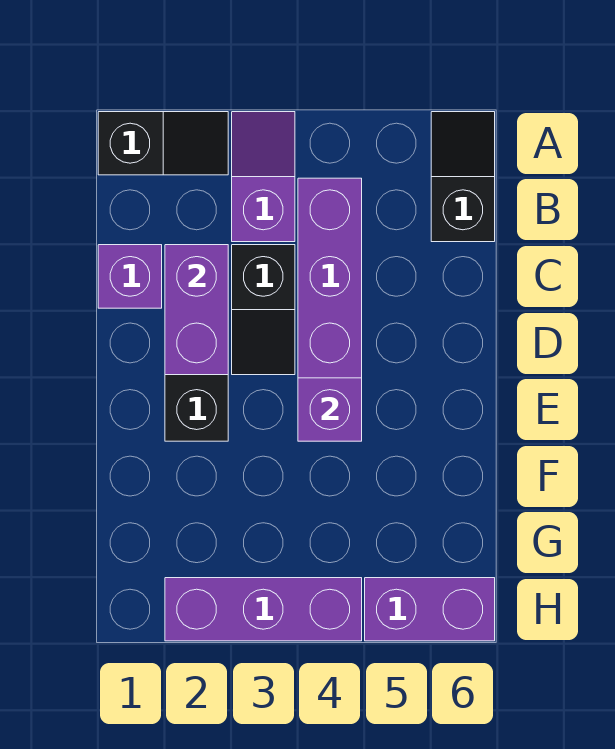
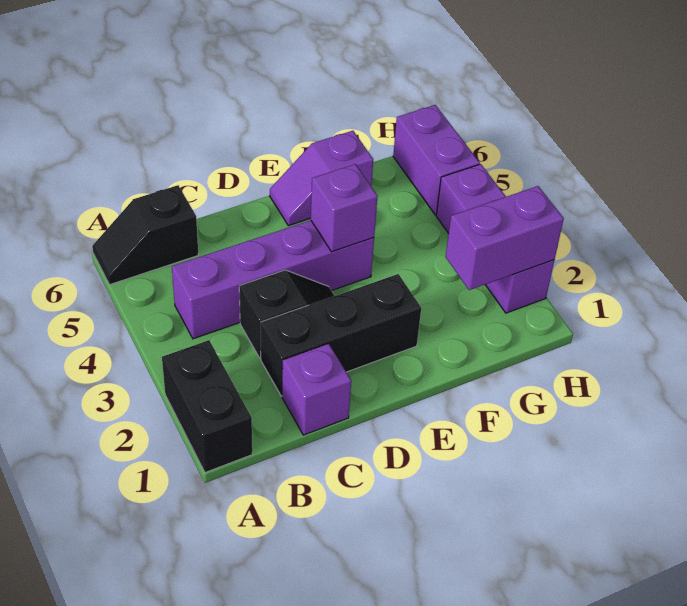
black 1x2 slope [98,112,228,175] -> black 1x2 brick [162,340,252,472]
purple 1x2 slope [232,112,295,242] -> purple 1x2 slope moved to [270,131,373,226]
purple 1x2 brick [165,245,228,375] -> purple 1x2 brick moved to [445,186,564,290]

